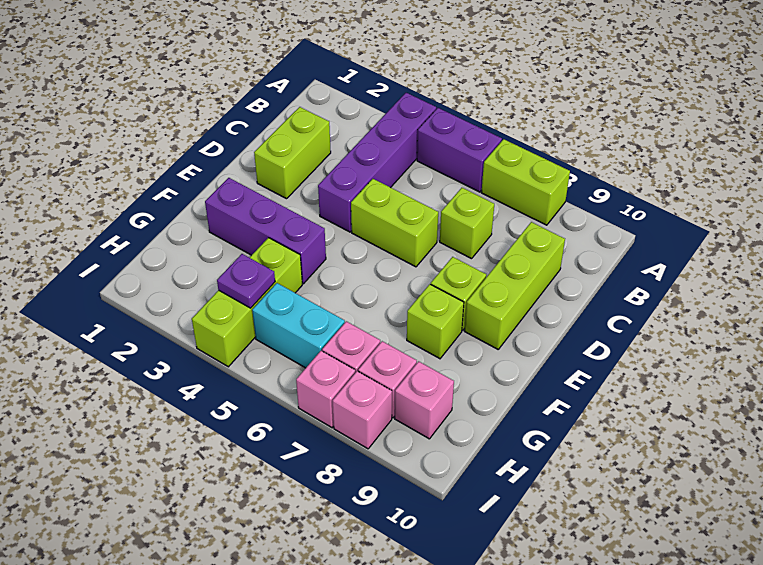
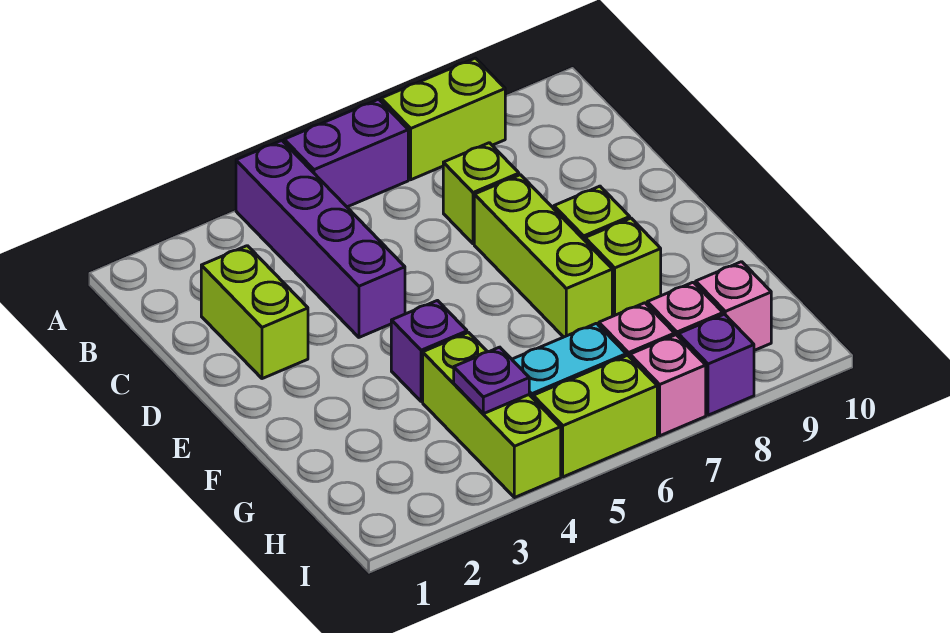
lime 1x3 brick [465,222,565,349] -> lime 1x3 brick moved to [474,175,612,337]
lime 1x2 brick [351,179,438,267] -> lime 1x2 brick moved to [533,355,657,477]
purple 1x3 brick [205,178,326,284] -> purple 1x1 brick [391,301,467,402]
pink 1x1 brick [333,371,392,449] -> purple 1x1 brick [678,314,754,415]

